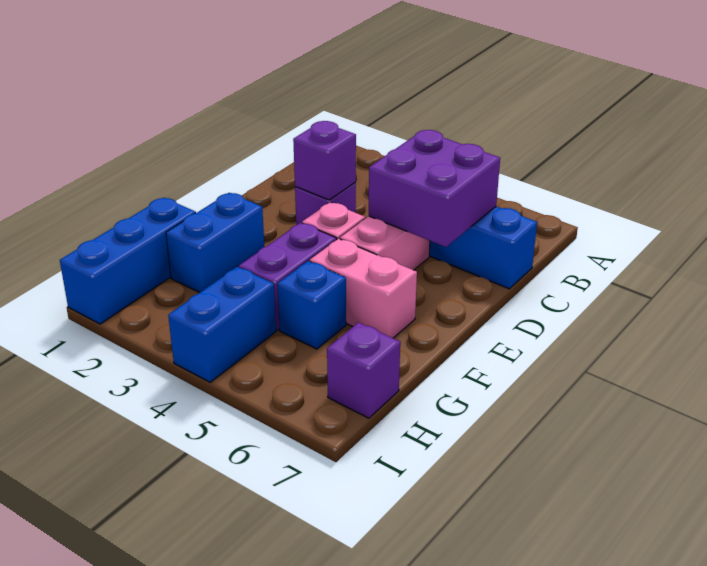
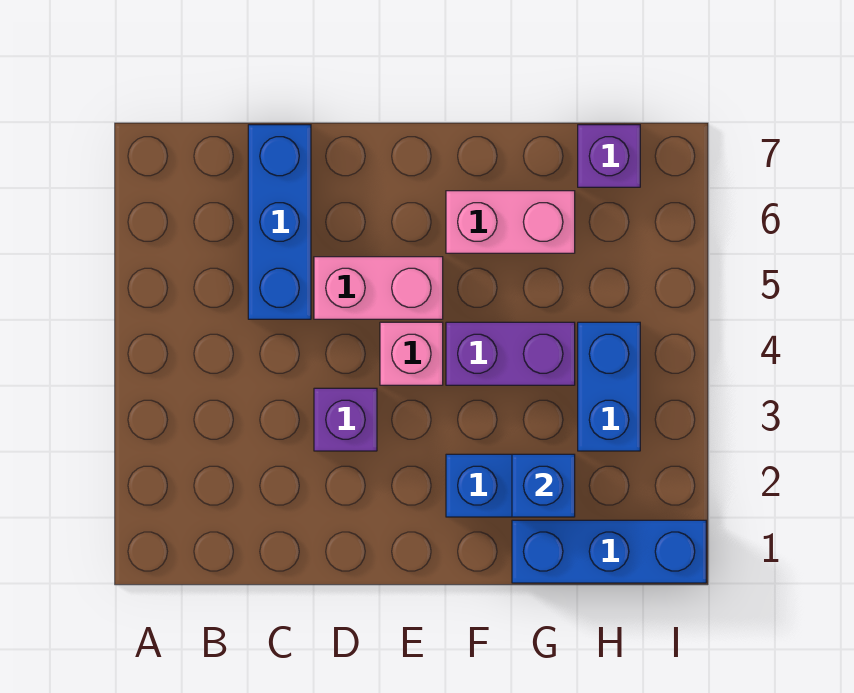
purple 2x2 brick [369,130,500,247] -> none
purple 1x1 brick [293,121,356,200] -> none
pink 1x2 brick [310,239,417,338] -> pink 1x2 brick turned to [446,191,575,253]
blue 1x1 brick [277,261,346,349] -> blue 1x1 brick moved to [512,454,575,517]
blue 1x2 brick [168,267,276,382] -> blue 1x2 brick turned to [578,322,640,451]

